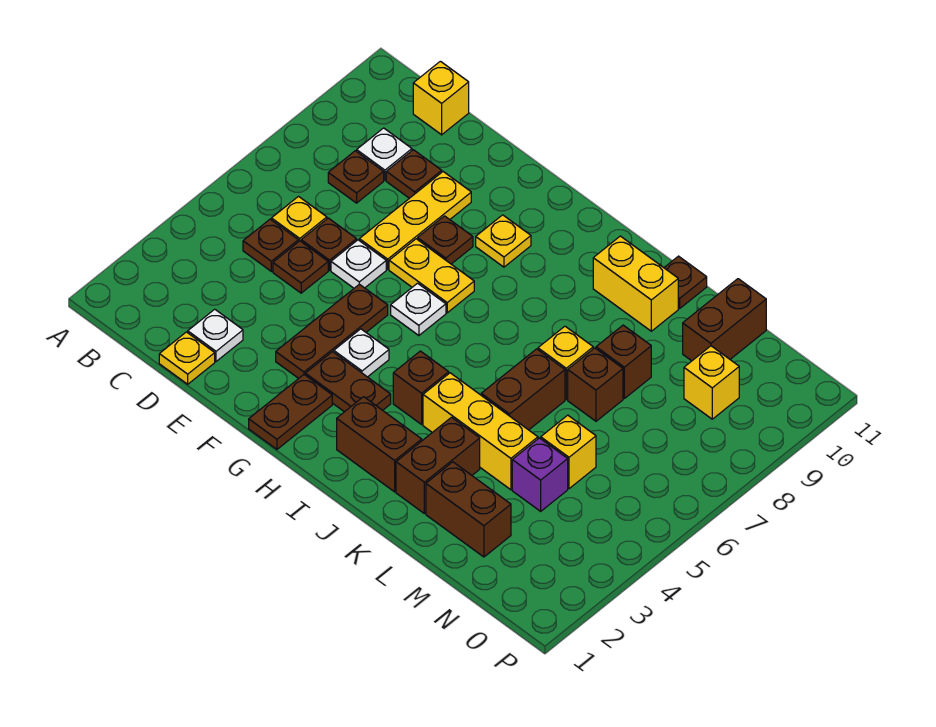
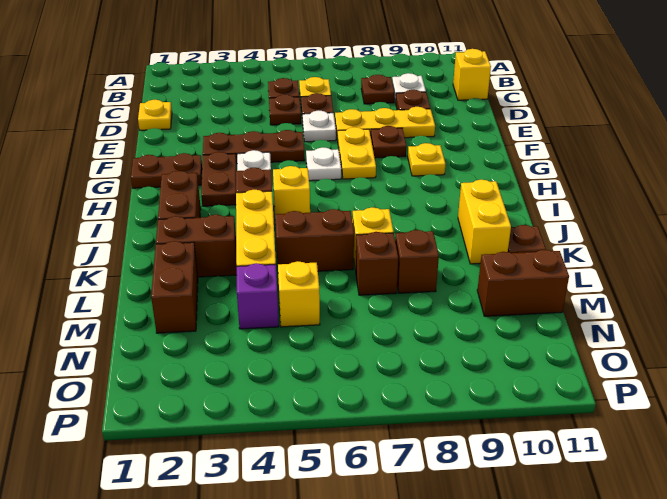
white 1x1 plate [188,309,243,361] -> none
yellow 1x1 brick [684,346,739,419] -> yellow 1x1 brick moved to [273,166,310,225]

